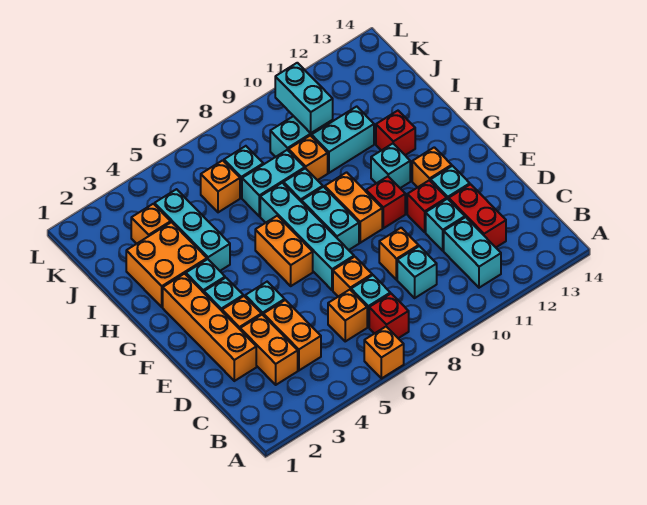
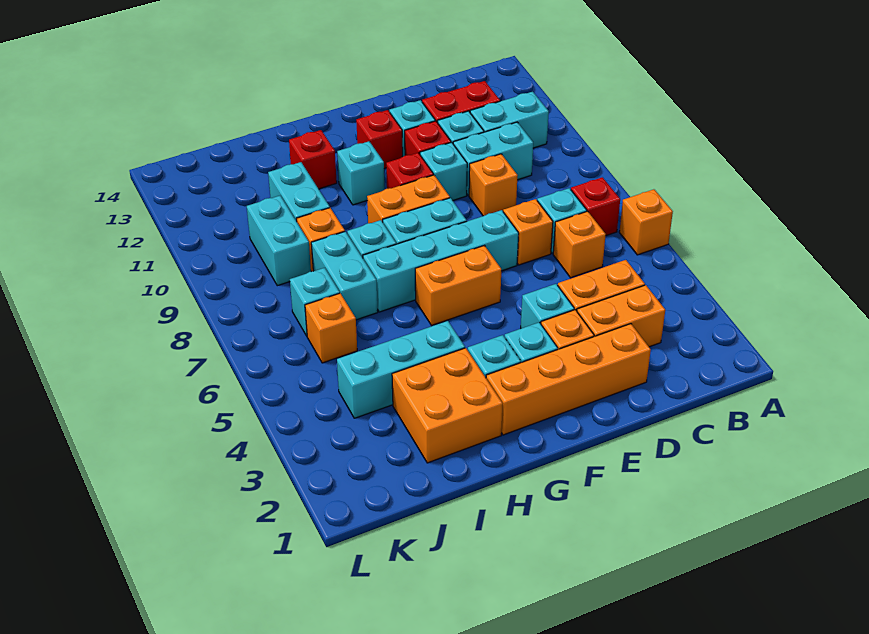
cyan 1x1 brick [397,246,437,298] -> cyan 1x1 brick moved to [420,142,467,200]
orange 1x1 brick [412,147,452,187] -> red 1x1 brick [356,110,403,169]
orange 1x1 brick [131,204,171,244] -> none
cyan 1x2 brick [275,63,333,133] -> cyan 1x2 brick moved to [453,122,533,195]

